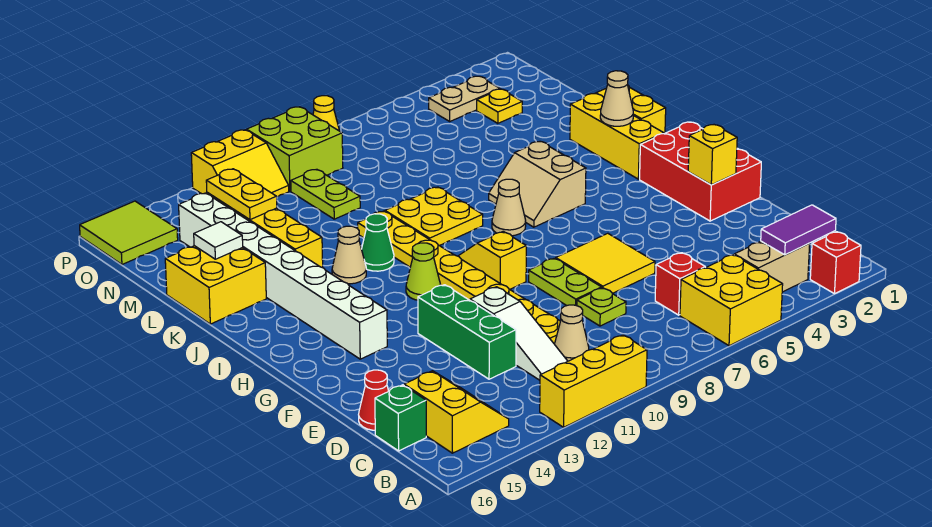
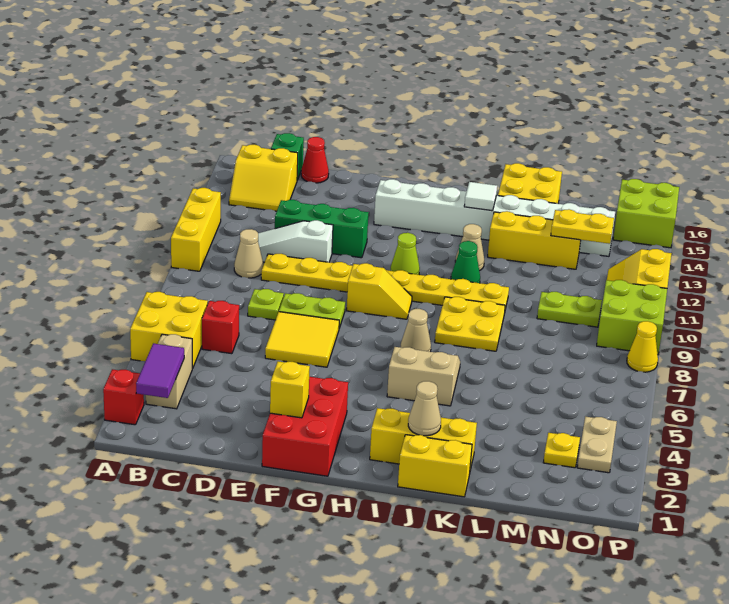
red 2x3 brick [640,122,761,221] -> red 2x3 brick turned to [262,377,348,476]
white 1x1 tile [194,222,243,259] -> white 1x1 tile moved to [464,182,497,211]
lime 2x2 tile [80,201,178,264] -> lime 2x2 brick [613,179,679,248]

